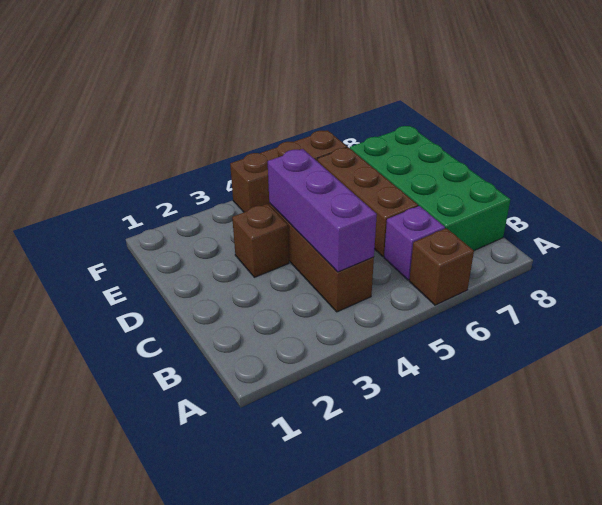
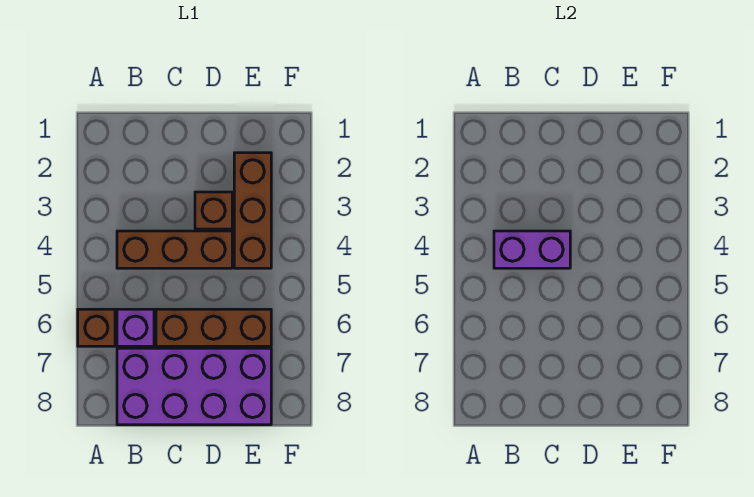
purple 1x3 brick [268,149,377,272] -> purple 1x2 brick [494,231,570,268]
green 2x4 brick [350,126,510,251] -> purple 2x4 brick [117,348,271,425]
brown 1x3 brick [230,130,347,212] -> brown 1x3 brick moved to [234,153,271,268]

